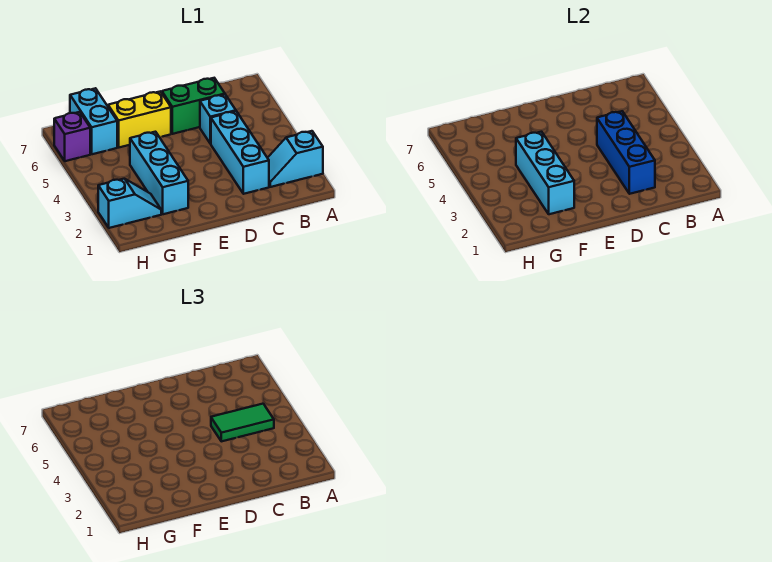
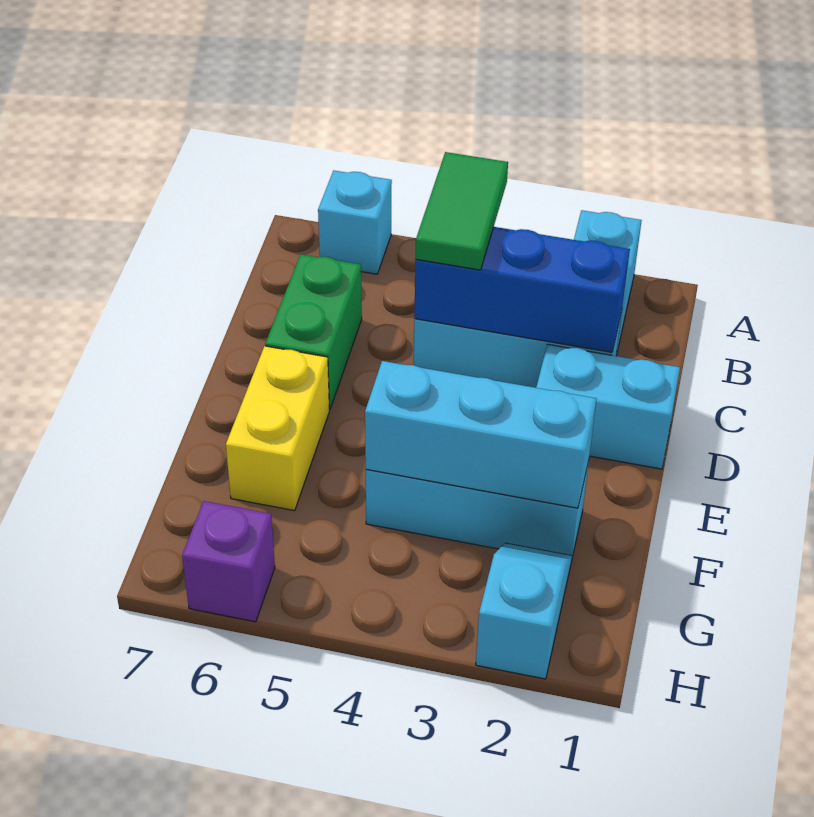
cyan 1x1 brick [200,95,236,144] -> cyan 1x1 brick moved to [318,171,392,274]
cyan 1x2 brick [70,88,117,154] -> cyan 1x2 brick moved to [536,344,680,469]

